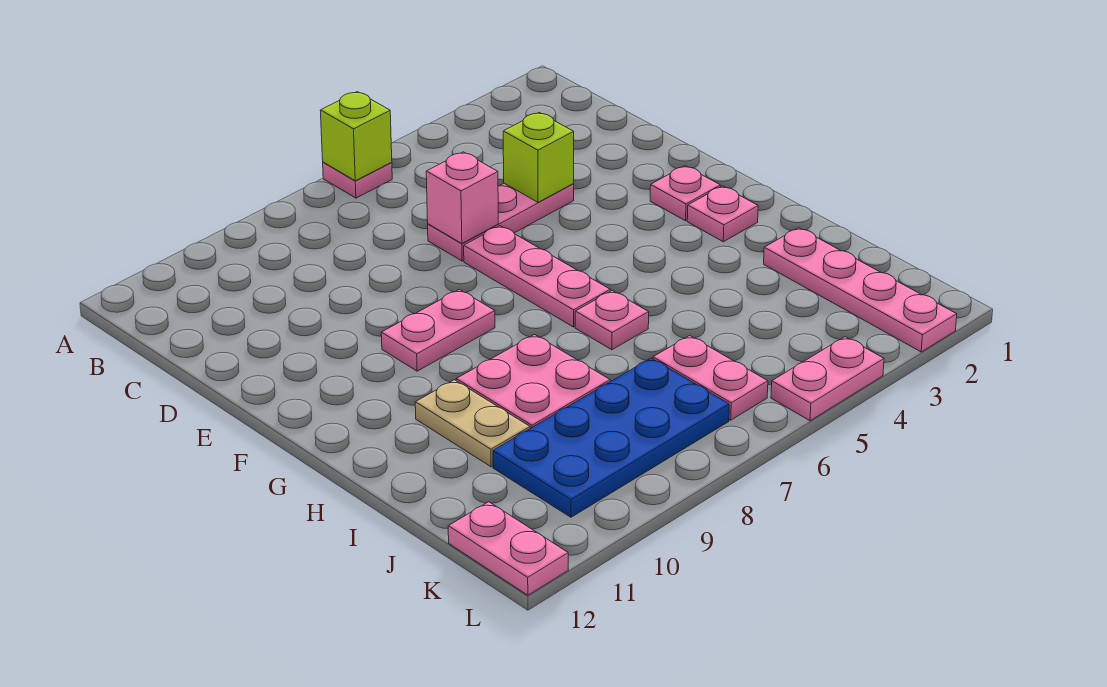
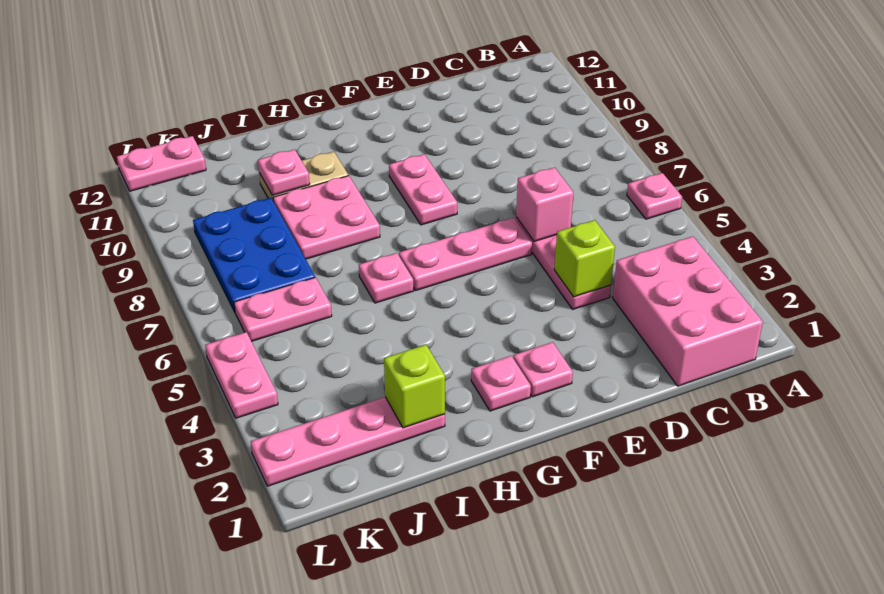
lime 1x1 brick [320,92,392,181] -> lime 1x1 brick moved to [384,345,445,428]
none -> pink 2x3 brick [613,236,763,386]
none -> pink 1x1 plate [258,150,310,195]
blue 2x4 plate [493,358,729,517] -> blue 2x3 plate [193,198,315,312]

